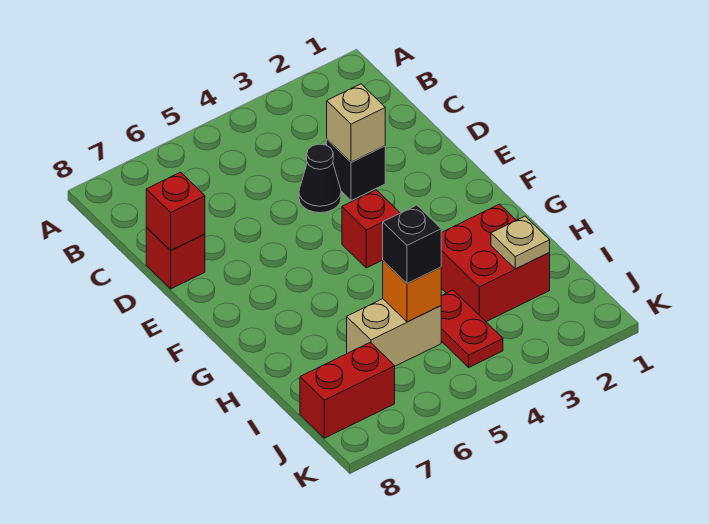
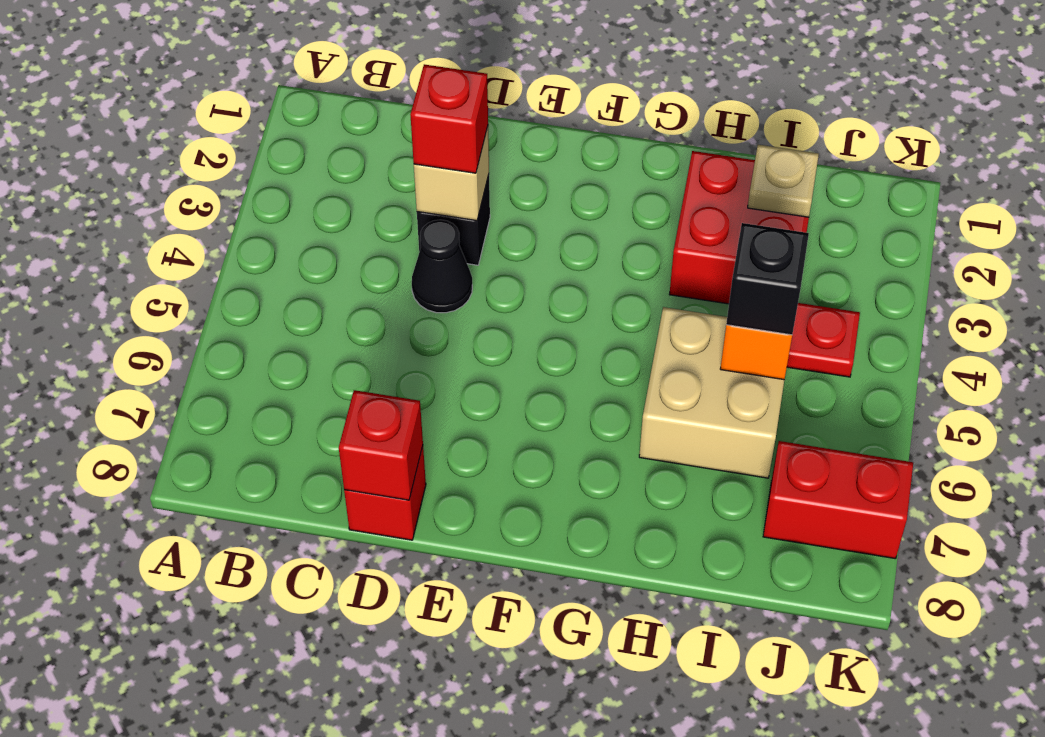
red 1x1 brick [342,190,400,268] -> red 1x1 brick moved to [410,64,488,173]
tan 1x2 brick [347,299,441,366] -> tan 2x2 brick [639,307,784,478]
red 1x2 brick [300,342,395,438] -> red 1x2 brick turned to [763,441,913,559]

